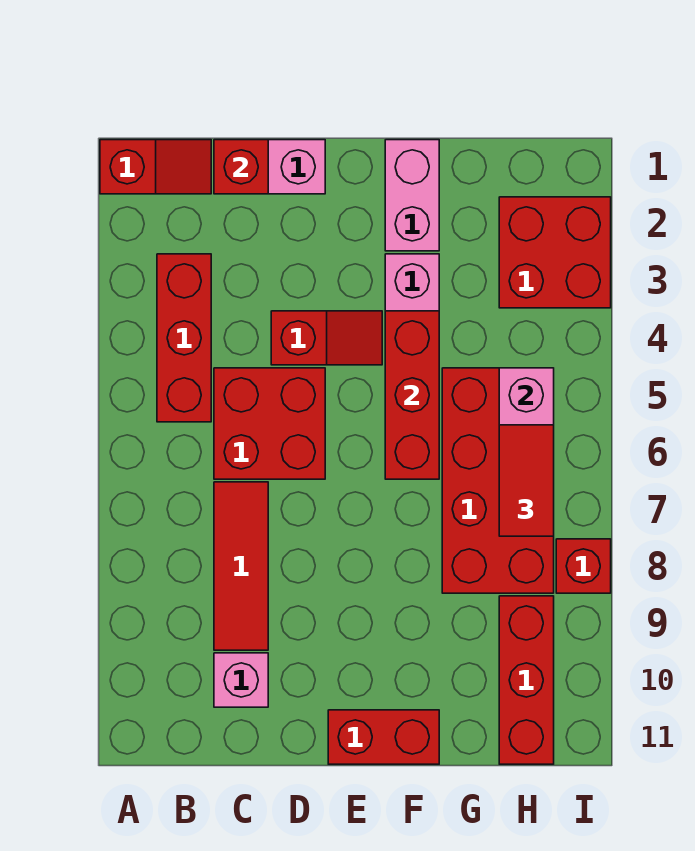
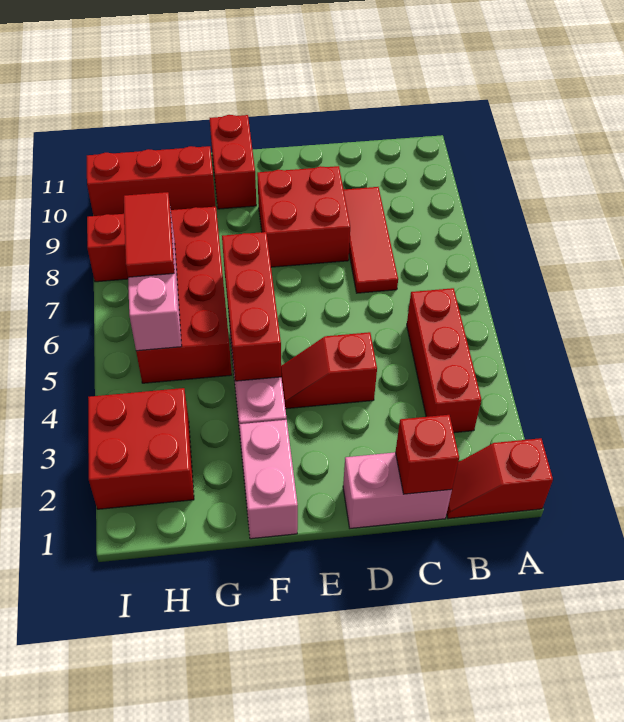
red 2x2 brick [214,368,325,479] -> red 2x2 brick moved to [257,166,350,267]
pink 1x1 brick [214,653,268,707] -> none
red 1x2 brick [328,710,439,764] -> red 1x2 brick turned to [210,115,256,209]
red 1x3 brick [499,596,554,764] -> red 1x3 brick turned to [87,146,216,216]

